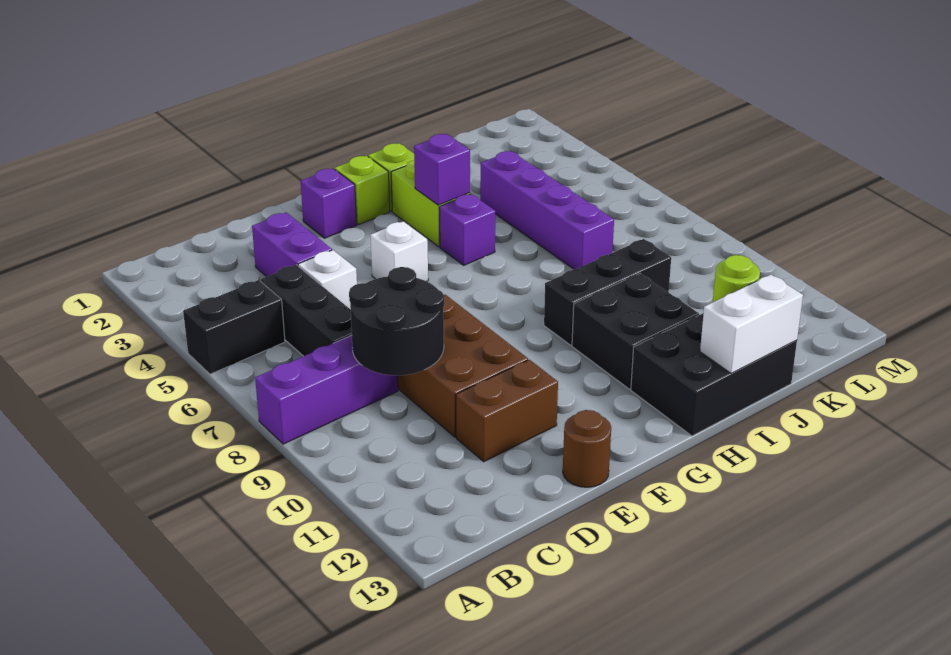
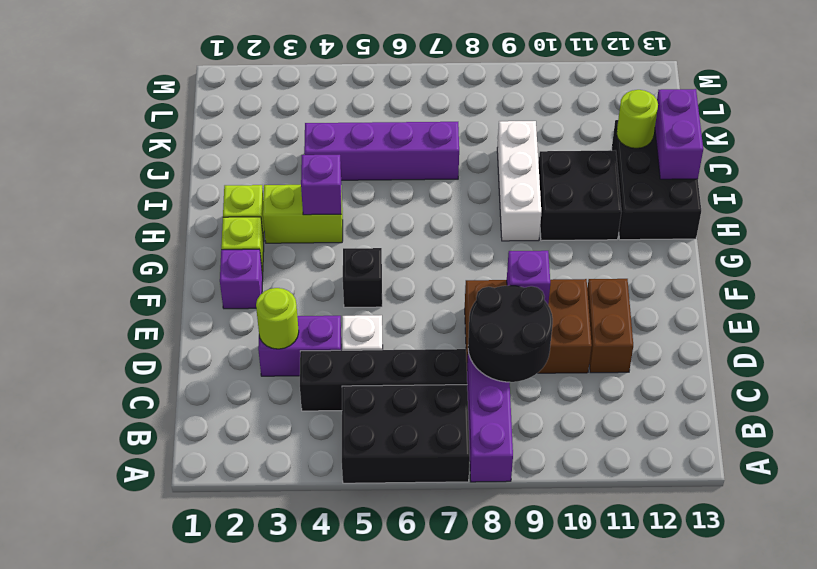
black 1x2 brick [183,280,285,374] -> black 2x3 brick [342,385,470,483]
black 1x3 brick [261,265,352,356] -> black 1x4 brick [300,349,467,411]
none -> lime 1x1 round brick [256,288,299,349]
brown 1x1 round brick [563,410,611,487] -> none
white 1x1 brick [370,221,428,281] -> black 1x1 brick [343,248,382,307]
purple 1x1 brick [439,194,495,265] -> purple 1x1 brick moved to [507,251,550,304]
black 1x3 brick [544,239,671,345] -> white 1x3 brick [497,121,541,241]
white 1x2 brick [700,275,803,373] -> purple 1x2 brick [655,89,703,179]

